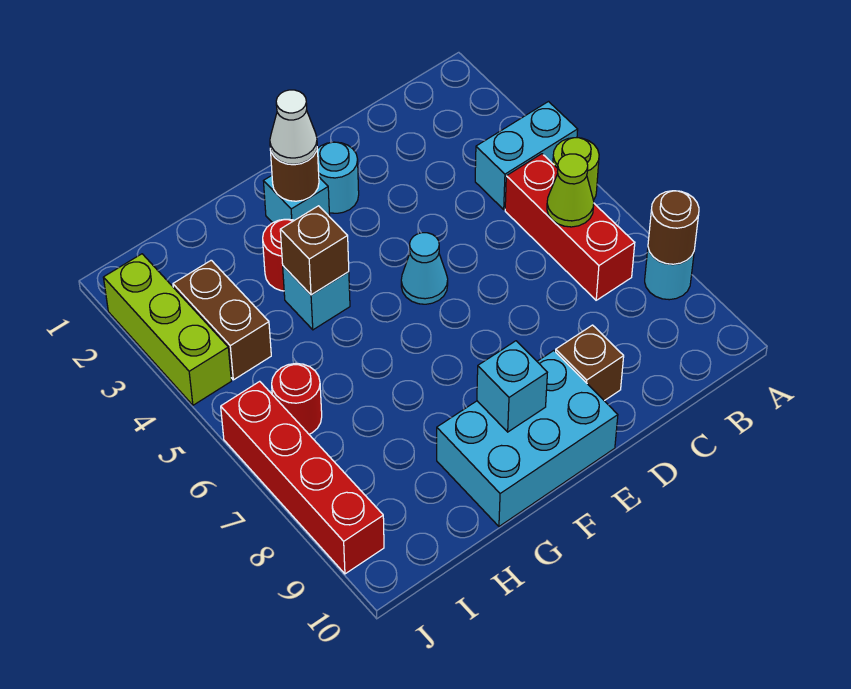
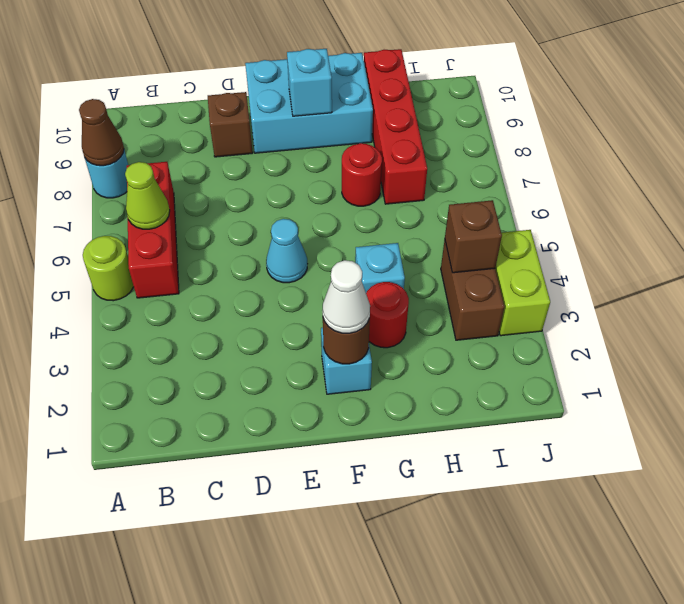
cyan 1x2 brick [475,102,578,209] -> none
brown 1x1 round brick [648,191,699,264] -> brown 1x1 cone [79,99,124,166]
cyan 1x1 round brick [318,142,359,213] -> none
brown 1x1 brick [280,206,349,295] -> brown 1x1 brick moved to [445,200,502,273]
red 1x1 round brick [272,363,322,434] -> red 1x1 round brick moved to [342,143,382,206]
lime 1x3 brick [103,254,231,405] -> lime 1x2 brick [495,230,550,336]
red 1x4 brick [221,381,384,574] -> red 1x4 brick moved to [364,49,427,204]

